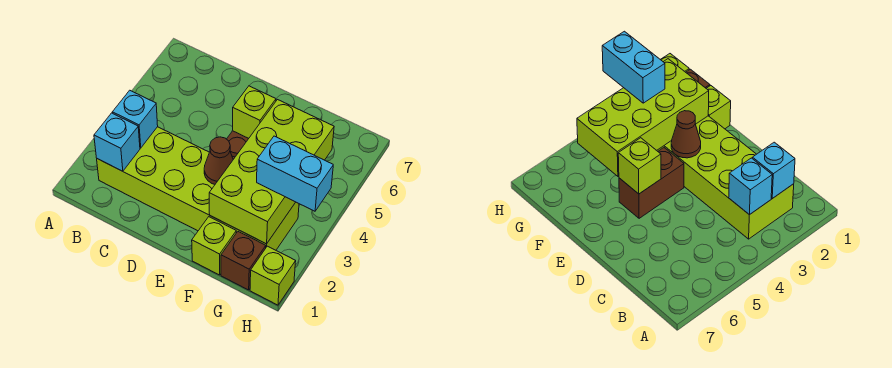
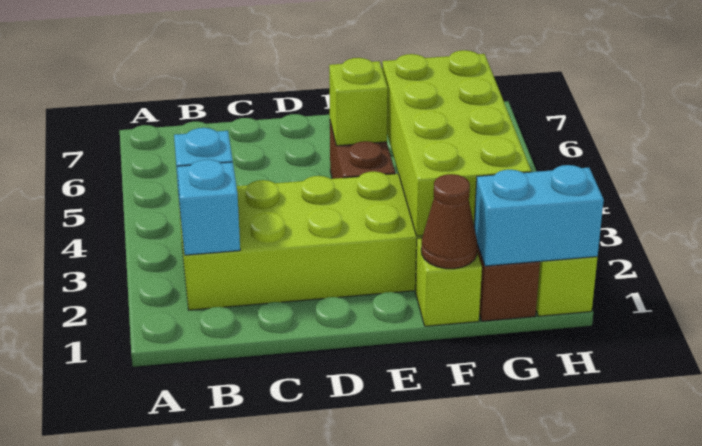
brown 1x1 cone [204,137,233,184] -> brown 1x1 cone moved to [421,174,477,269]
cyan 1x2 brick [257,136,333,211] -> cyan 1x2 brick moved to [474,165,604,266]

